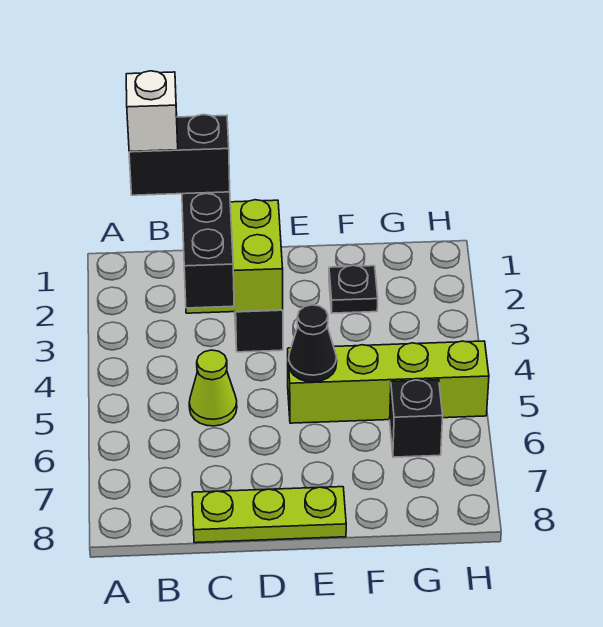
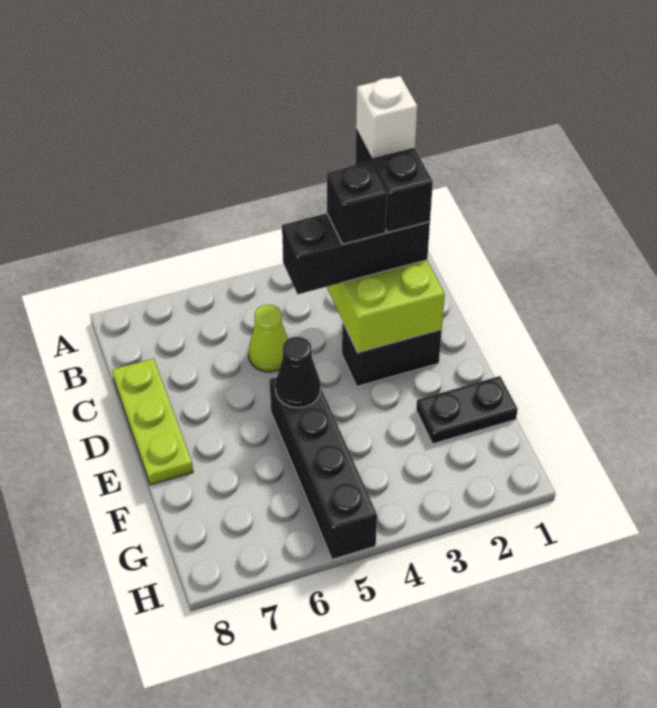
lime 1x4 brick [288,341,489,423] -> black 1x4 brick [270,377,377,559]
black 1x1 plate [329,265,378,313] -> black 1x2 plate [416,376,518,444]
black 1x1 brick [390,380,443,457] -> black 1x1 brick moved to [327,162,387,244]

